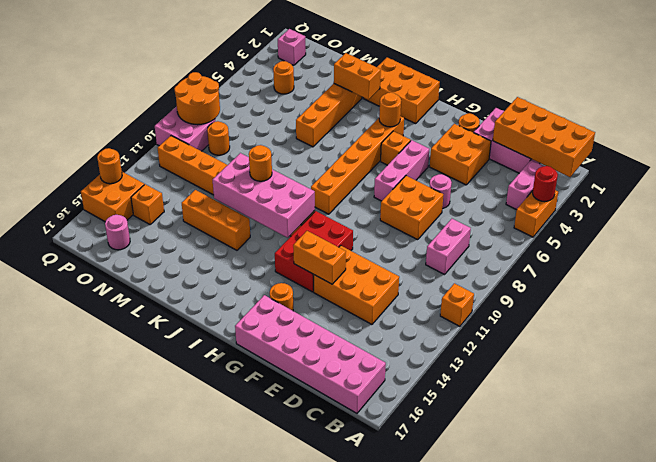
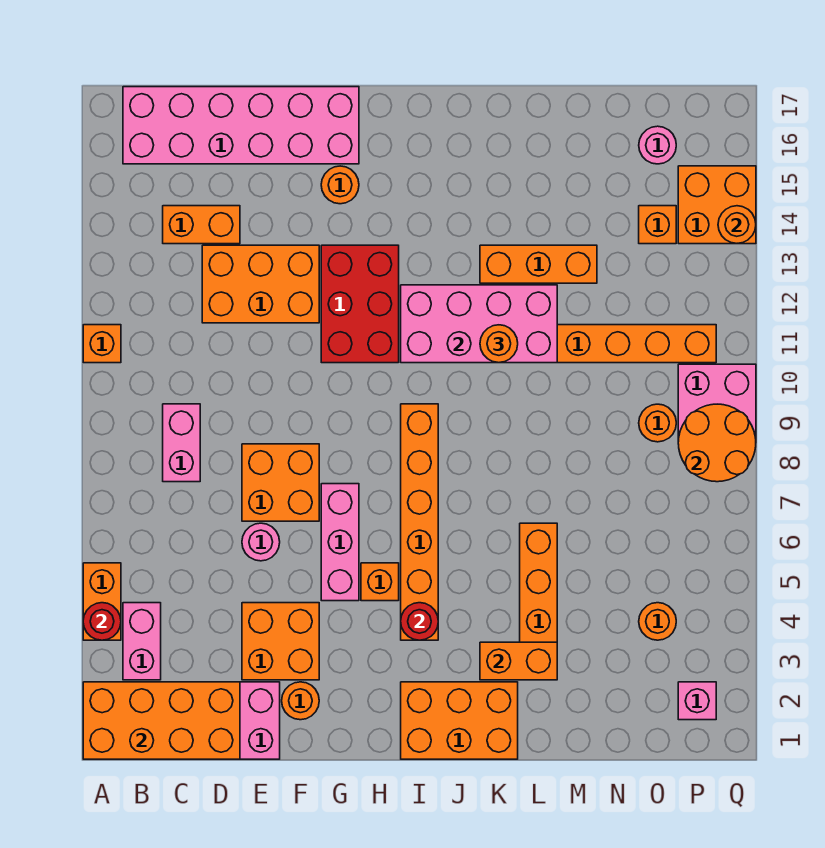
orange 1x2 brick [293,231,346,284] -> orange 1x2 brick moved to [163,206,240,244]
orange 1x1 round brick [379,92,401,127] -> red 1x1 round brick [401,603,438,640]

